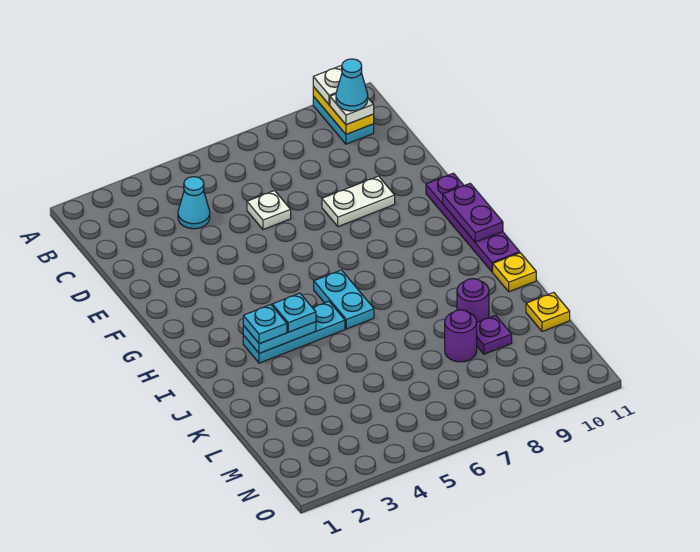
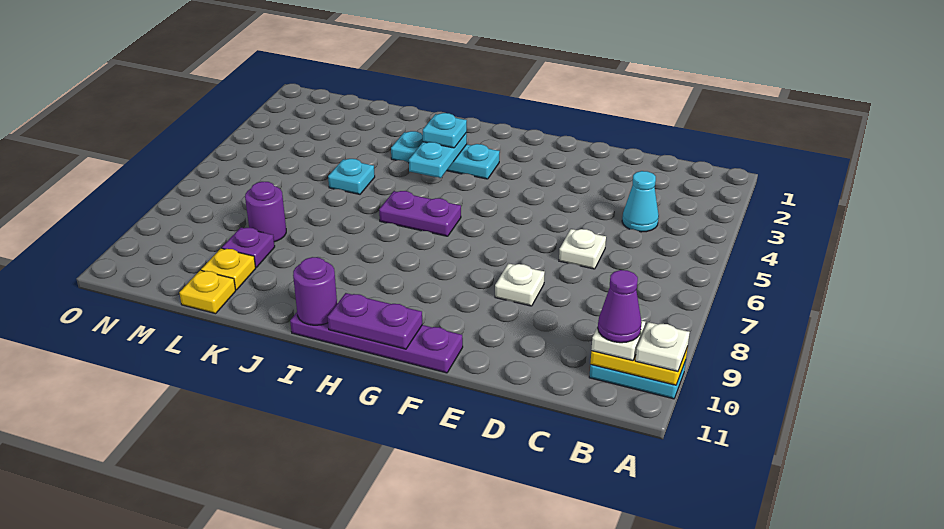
cyan 1x1 cone [336,59,368,111] -> purple 1x1 cone [598,270,642,343]
white 1x2 plate [322,176,395,227] -> white 1x1 plate [495,263,545,306]
cyan 1x2 plate [314,270,374,329] -> purple 1x2 plate [379,191,461,236]
cyan 1x3 plate [243,301,345,363] -> cyan 1x3 plate turned to [391,131,500,179]
cyan 1x1 plate [272,293,316,332] -> cyan 1x1 plate moved to [328,159,375,194]
yellow 1x1 plate [493,253,536,292] -> yellow 1x1 plate moved to [201,248,256,290]
purple 1x1 round brick [457,279,489,323] -> purple 1x1 round brick moved to [293,257,337,325]

